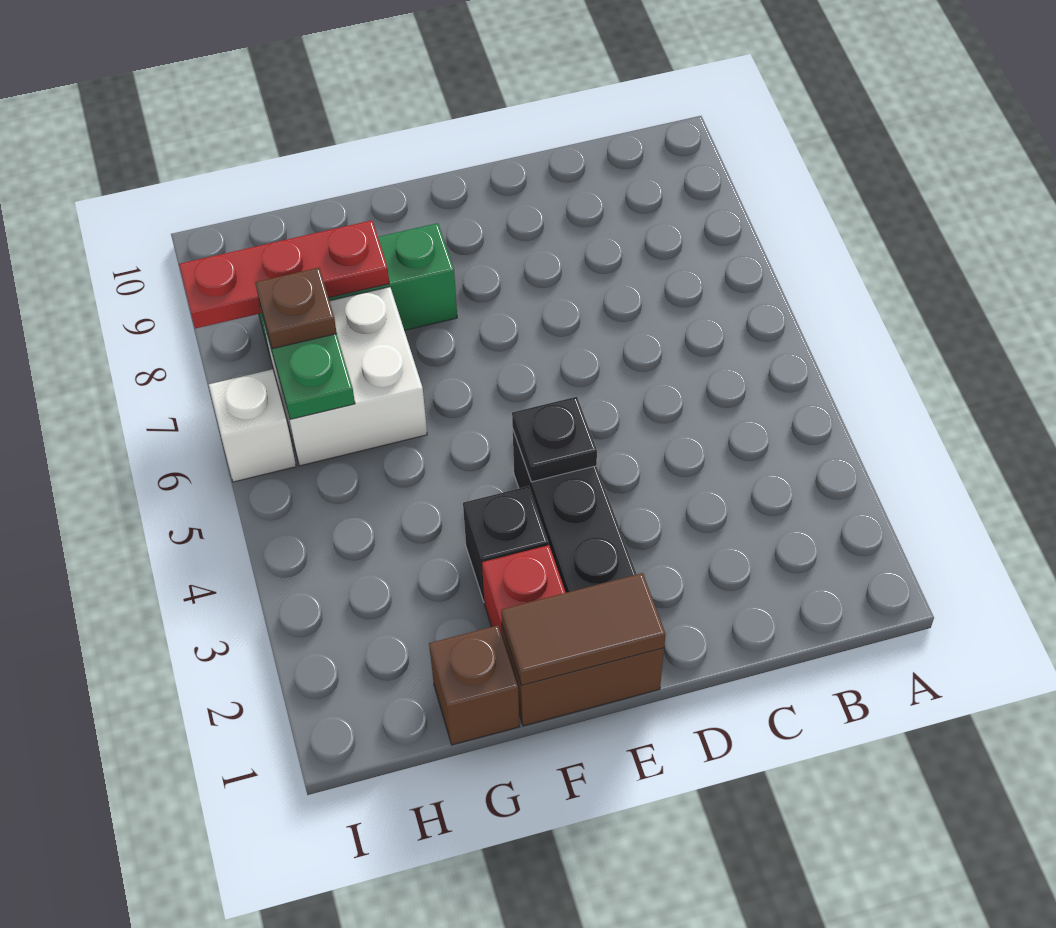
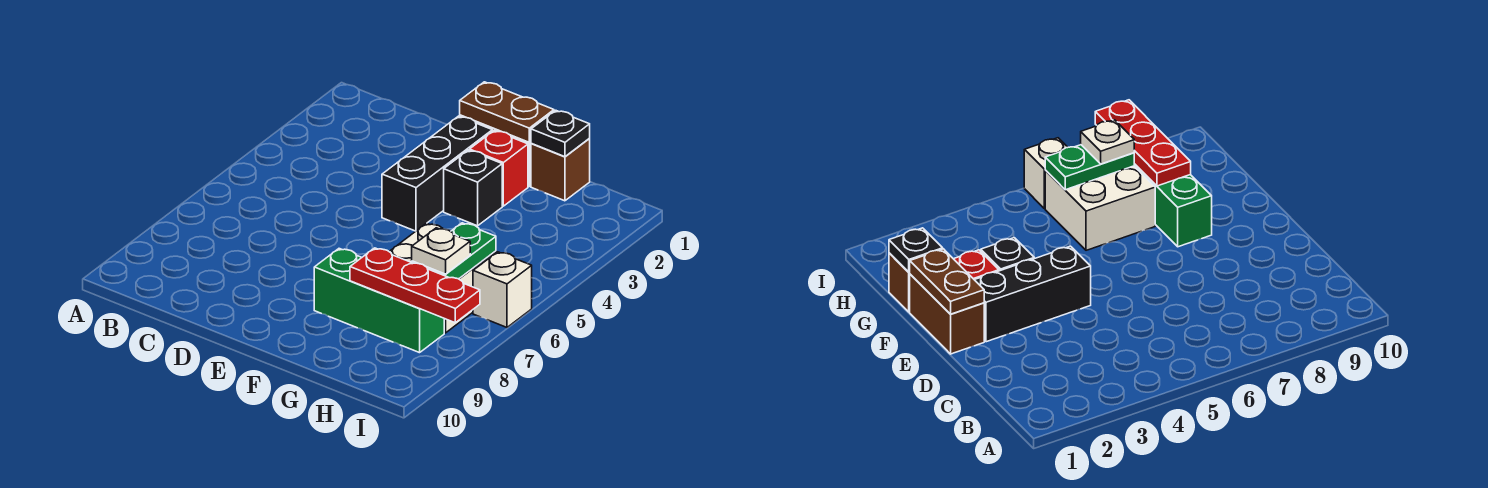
brown 1x2 tile [501,573,665,685] -> brown 1x2 plate [460,82,554,142]
black 1x1 plate [512,397,597,482] -> black 1x1 plate moved to [531,110,590,157]
brown 1x1 plate [255,268,337,349] -> white 1x1 plate [412,228,470,274]

